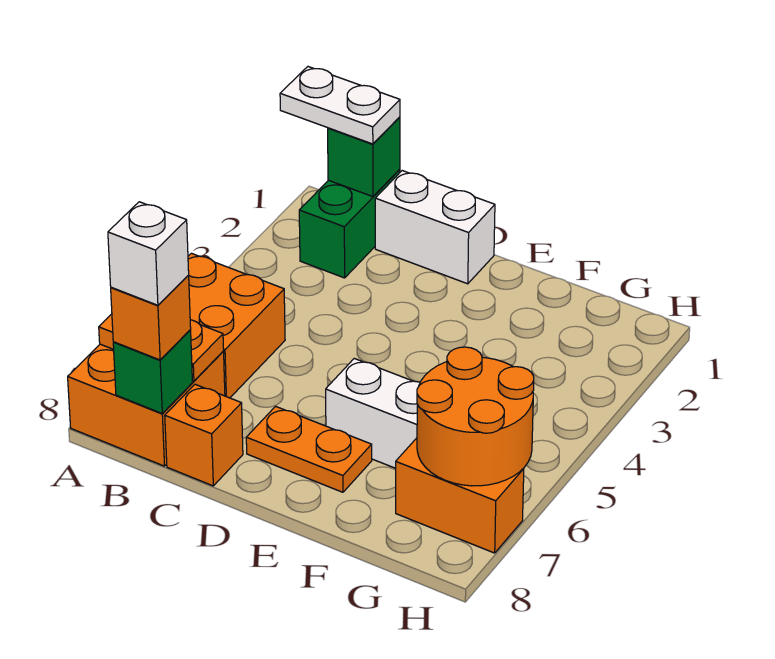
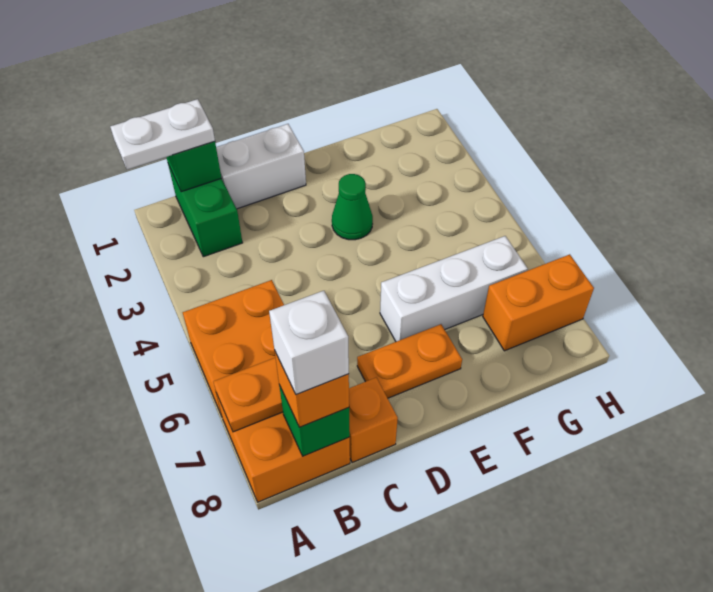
none -> green 1x1 cone [332,174,373,240]
orange 2x2 round brick [417,347,534,486] -> none

